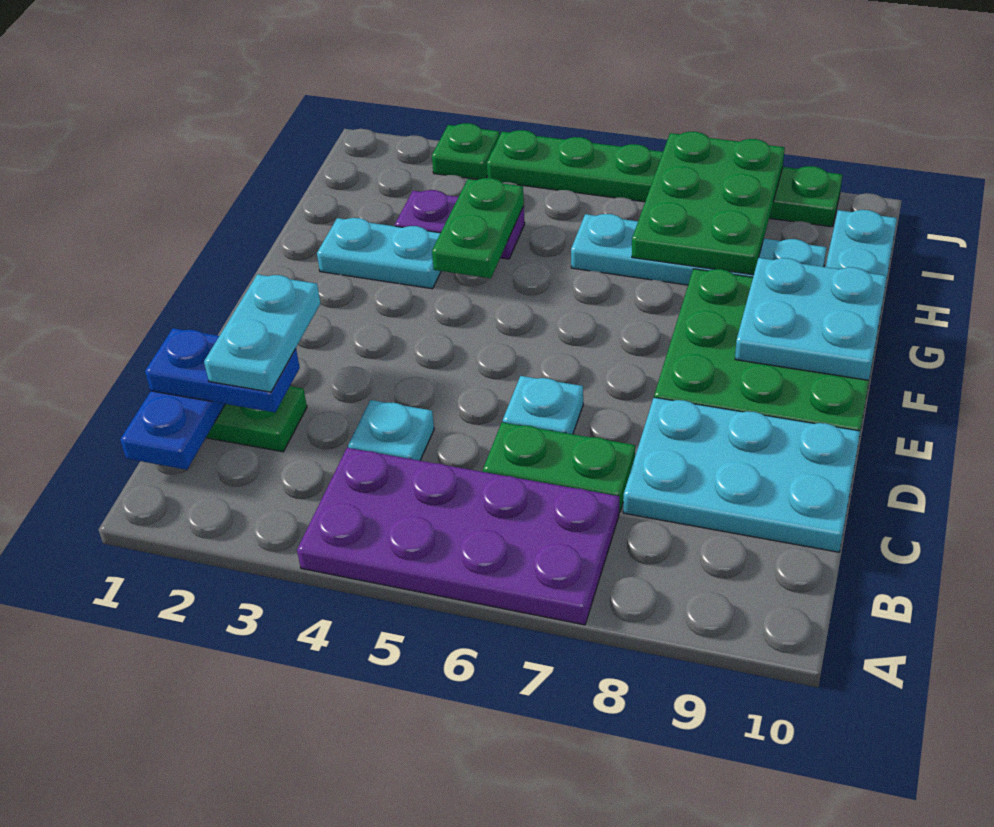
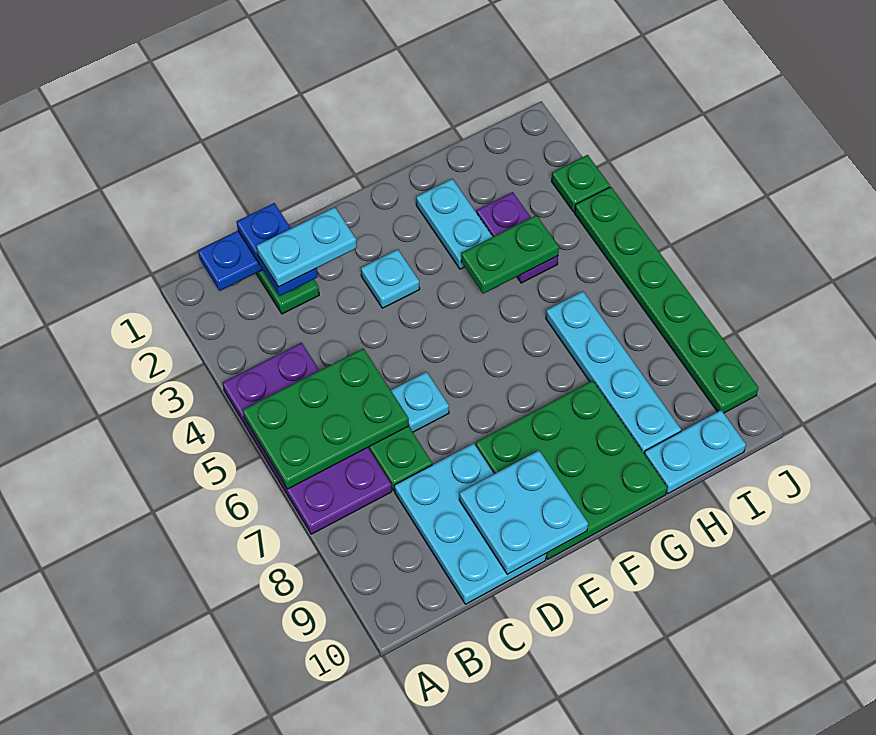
cyan 1x1 plate [348,400,434,461] -> cyan 1x1 plate moved to [361,250,420,308]
cyan 2x2 plate [735,258,887,380] -> cyan 2x2 plate moved to [459,450,588,574]
green 2x3 plate [632,132,785,275] -> green 2x3 plate moved to [243,348,409,489]

